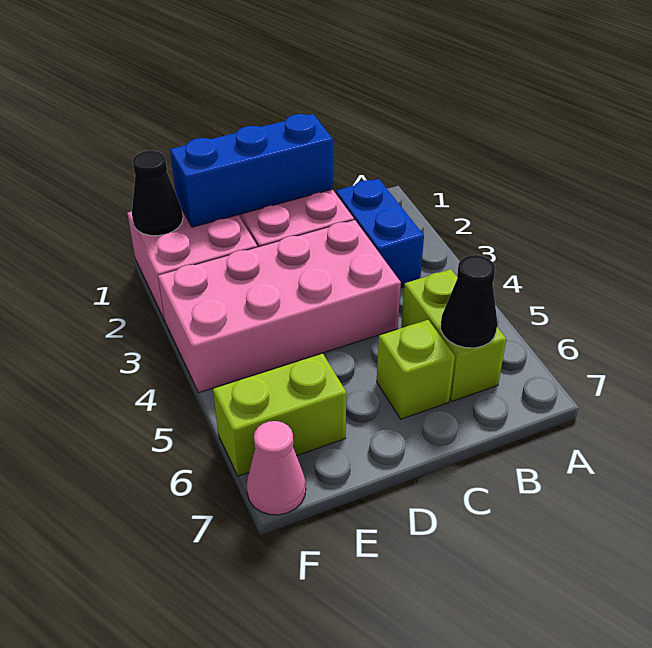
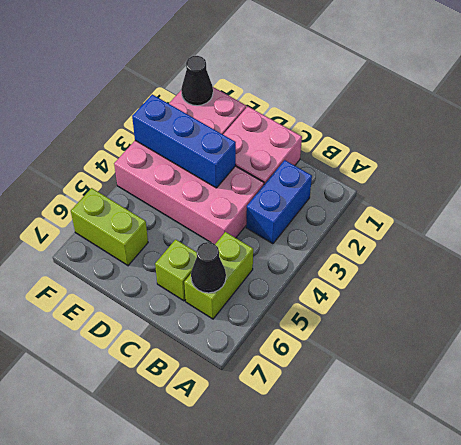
blue 1x3 brick [170,114,333,227] -> blue 1x3 brick moved to [132,94,236,188]
pink 1x1 cone [247,421,306,515] -> none

